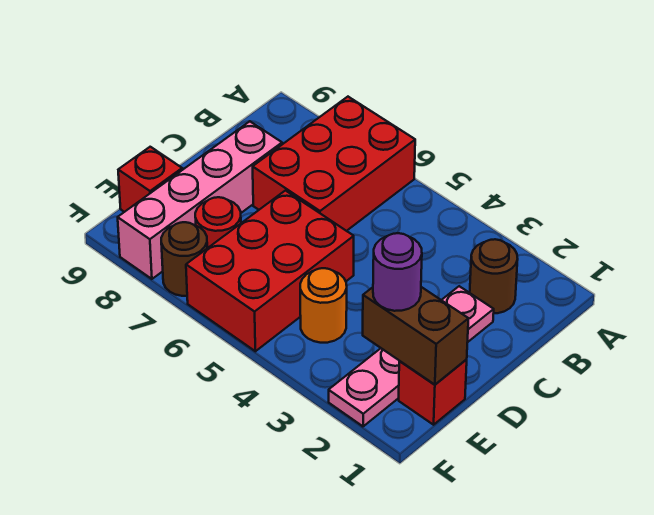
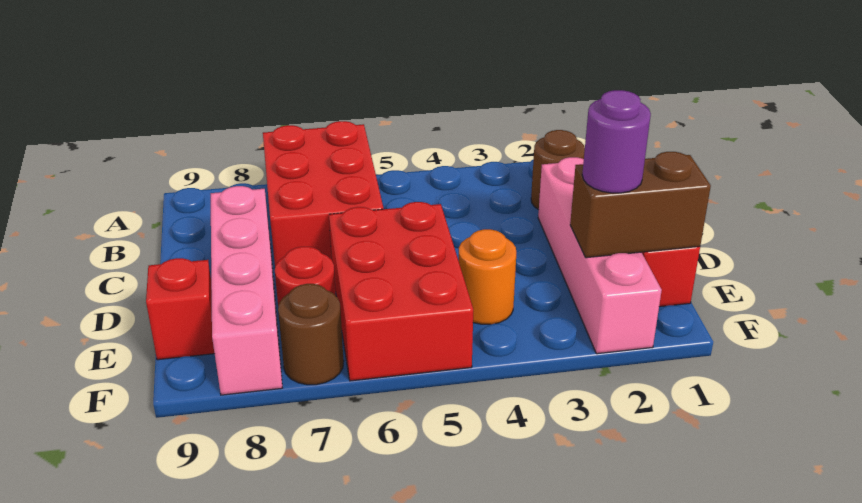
pink 1x4 plate [329,286,494,426] -> pink 1x4 brick [538,157,662,354]

